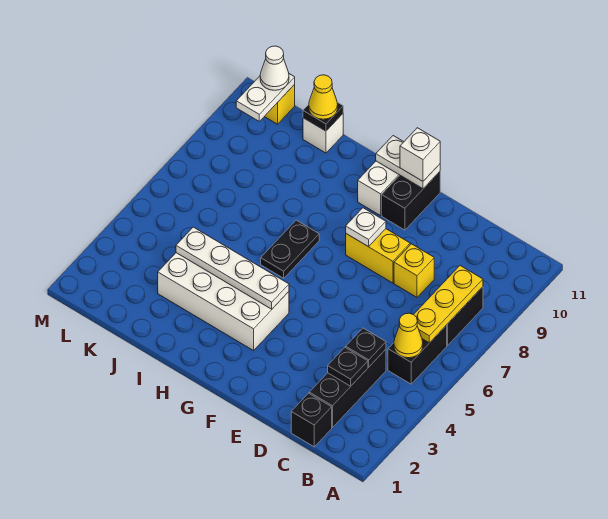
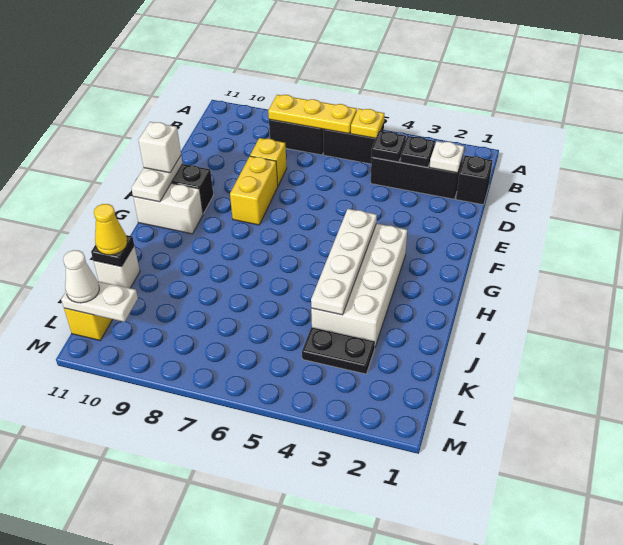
yellow 1x1 cone [394,313,423,358] -> yellow 1x1 plate [351,109,384,138]
white 1x1 plate [346,208,386,247] -> white 1x1 plate moved to [430,141,464,173]
black 1x2 plate [261,220,319,278] -> black 1x2 plate moved to [302,327,375,374]

